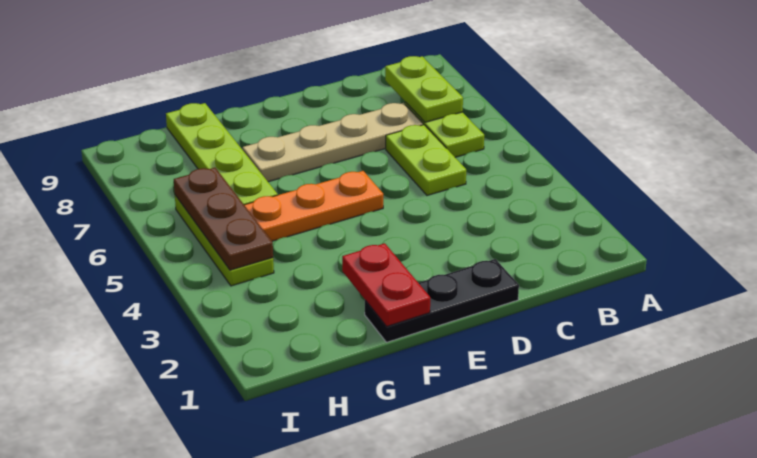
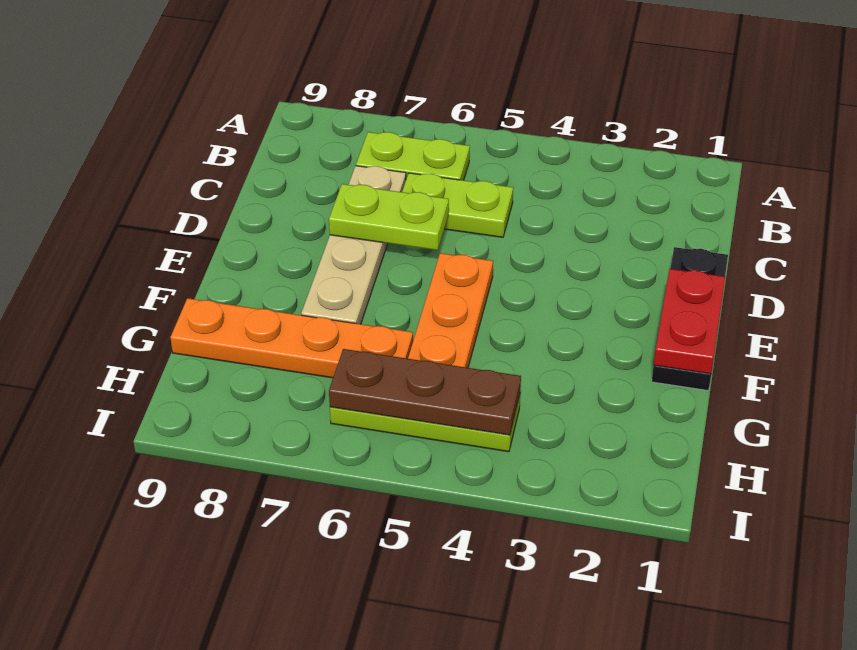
lime 1x2 plate [385,56,463,122] -> lime 1x2 plate moved to [329,184,449,250]
red 1x2 plate [342,243,430,326] -> red 1x2 plate turned to [654,269,725,374]
lime 1x4 plate [166,103,278,205] -> orange 1x4 plate [170,298,413,378]

